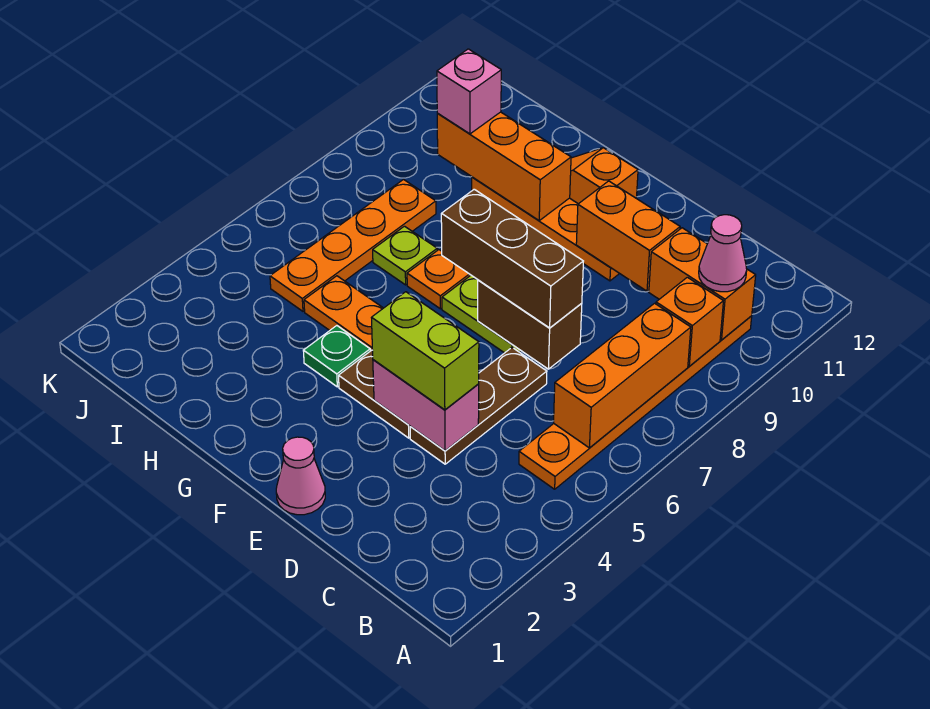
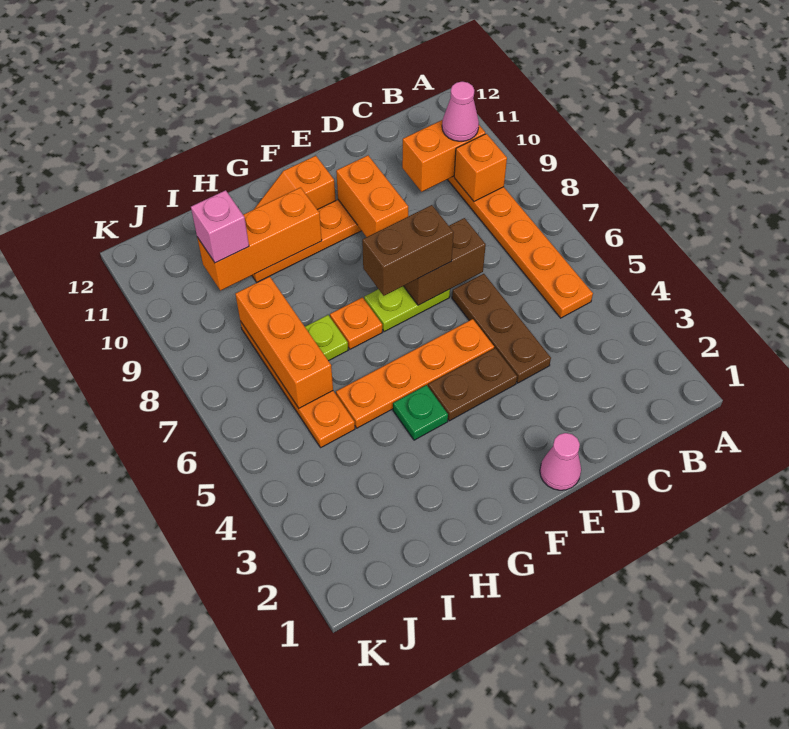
orange 1x3 brick [554,303,691,448] -> orange 1x3 brick moved to [235,276,333,408]
pink 1x2 brick [373,360,479,451] -> none
lime 1x2 brick [372,292,479,410] -> none
brown 1x3 brick [441,189,583,328] -> brown 1x2 brick [362,205,454,296]
orange 1x2 brick [576,181,680,291] -> orange 1x2 brick turned to [336,155,408,237]

